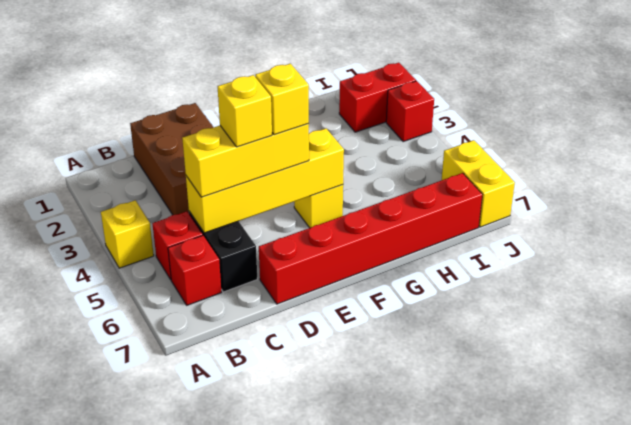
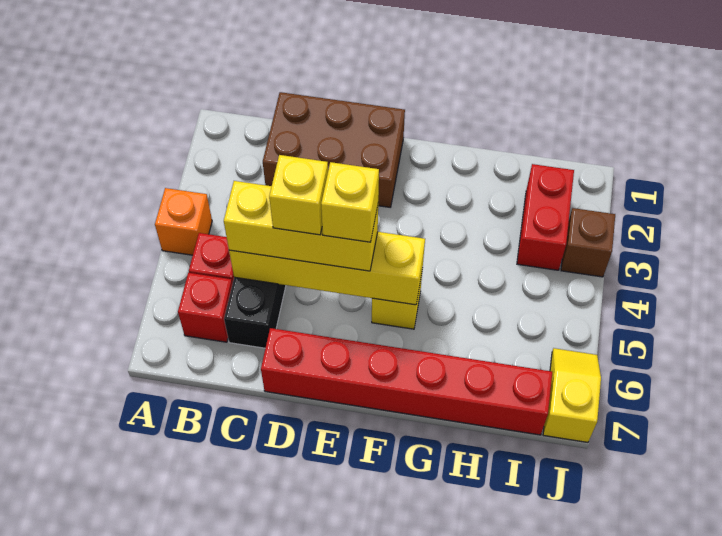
yellow 1x1 brick [101,200,154,268] -> orange 1x1 brick [155,188,212,255]
brown 2x3 brick [130,103,213,215] -> brown 2x3 brick turned to [263,92,405,207]
red 1x2 brick [339,63,416,132] -> red 1x2 brick turned to [517,164,574,270]
red 1x1 brick [386,81,434,142] -> brown 1x1 brick [561,208,615,277]
yellow 1x2 brick [442,140,515,227] -> yellow 1x2 slope [543,348,601,442]

